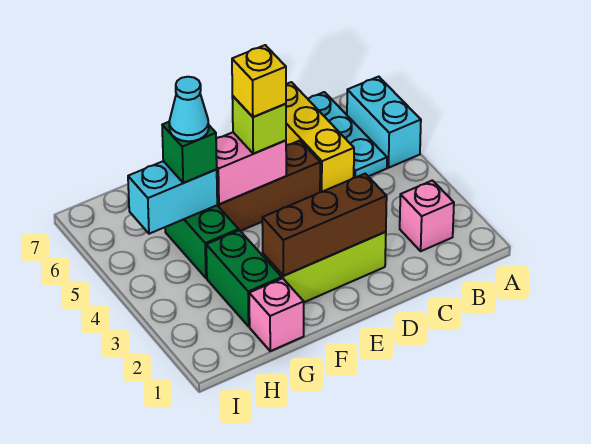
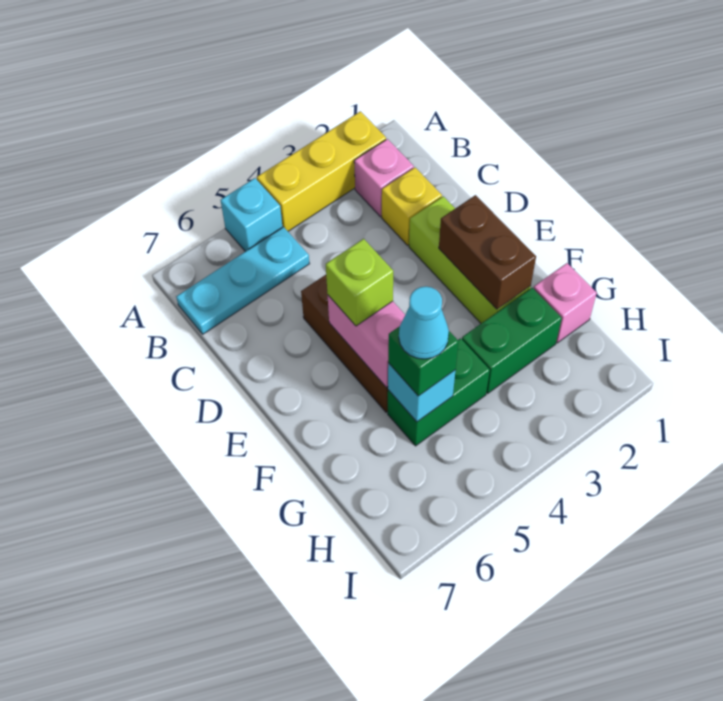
cyan 1x2 brick [347,77,421,168] -> cyan 1x1 brick [221,178,282,251]
yellow 1x3 brick [286,82,354,192] -> yellow 1x3 brick moved to [257,111,386,231]
brown 1x3 brick [262,174,387,276] -> brown 1x2 brick [439,195,536,309]
yellow 1x1 brick [232,45,286,117] -> yellow 1x1 brick moved to [382,168,442,245]
cyan 1x2 brick [128,161,217,234] -> cyan 1x1 brick [388,363,456,422]

